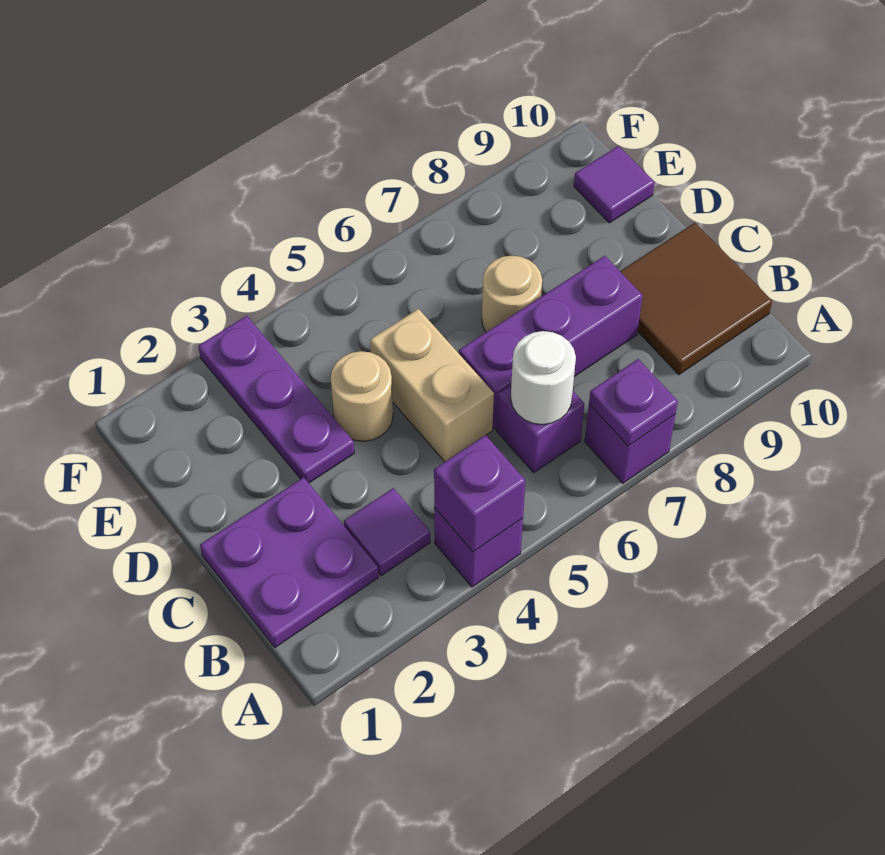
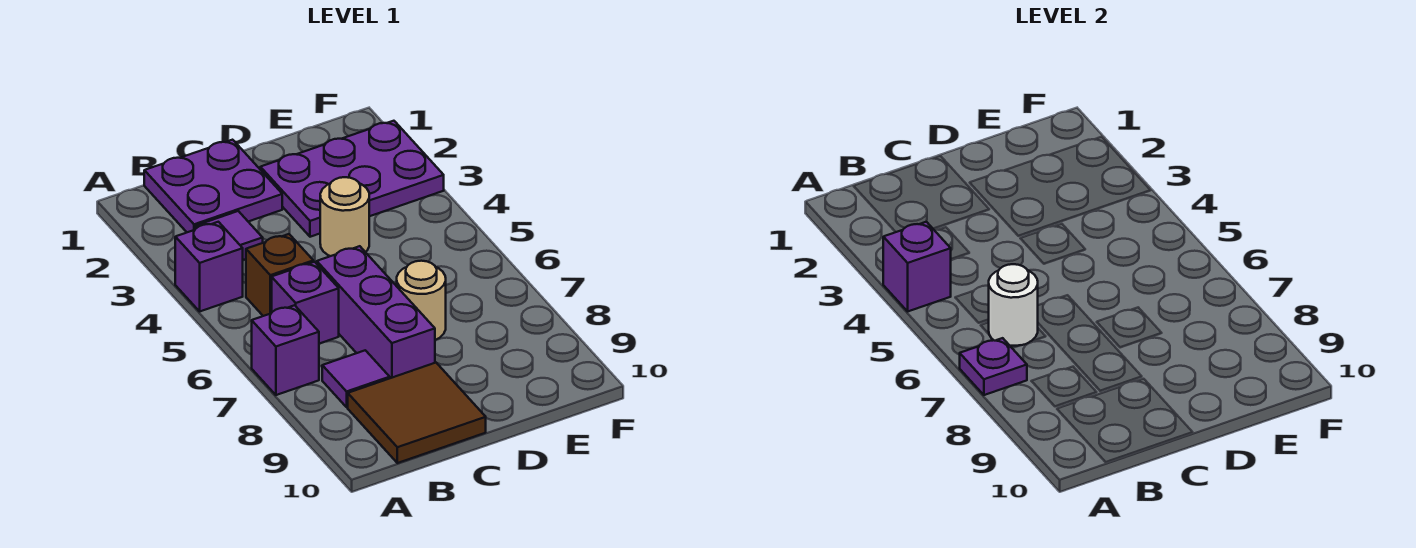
none -> brown 1x1 brick [246,234,313,316]
tan 1x2 brick [370,309,494,462] -> none
purple 1x3 plate [198,316,354,483] -> purple 2x3 plate [260,121,444,237]
purple 1x1 tile [574,146,654,223] -> purple 1x1 tile moved to [322,350,390,407]

